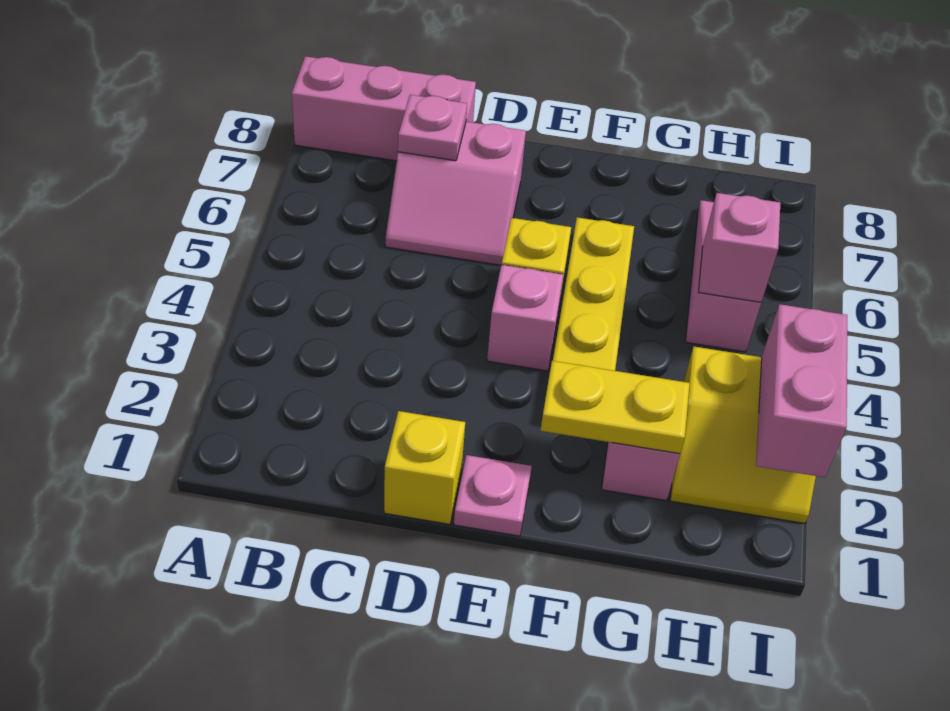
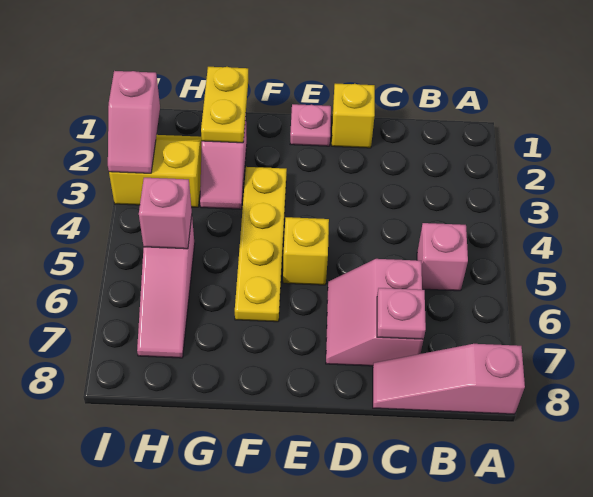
pink 1x3 brick [292,56,476,161] -> pink 1x3 slope [373,344,525,414]
pink 2x2 slope [385,122,526,265] -> pink 2x2 slope turned to [326,259,423,366]
pink 1x1 brick [487,265,563,371] -> pink 1x1 brick moved to [417,223,468,291]
yellow 1x2 plate [540,361,690,454] -> yellow 1x2 plate turned to [201,67,249,143]
pink 1x2 brick [756,304,847,477] -> pink 1x2 slope [108,71,160,173]

